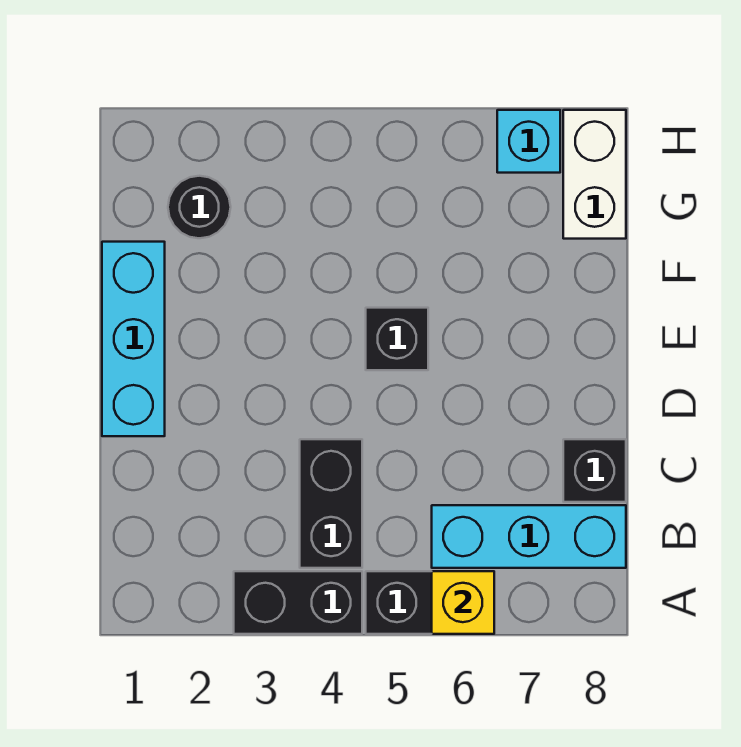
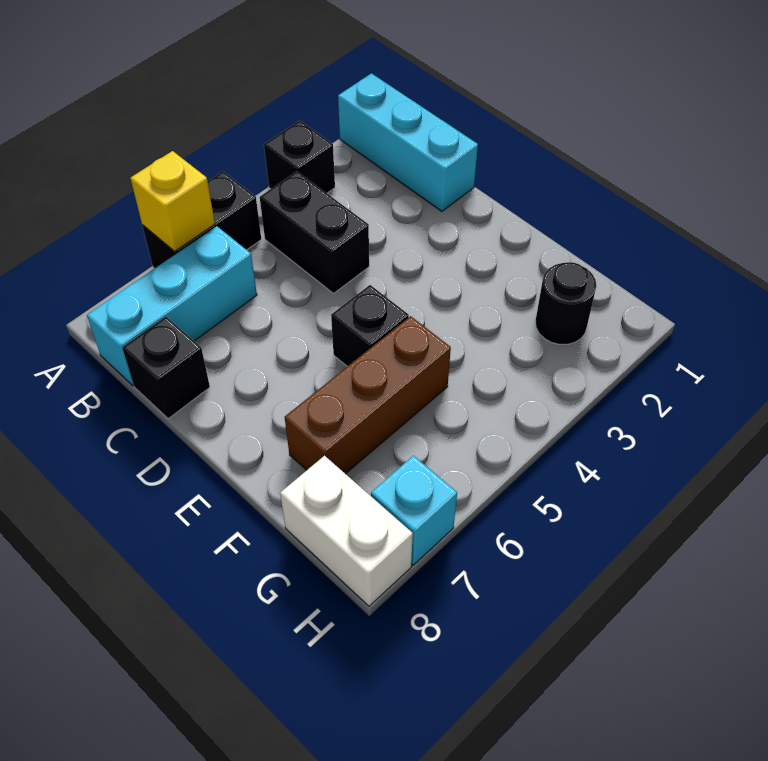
black 1x2 brick [234,571,362,634] -> black 1x1 brick [264,121,335,193]
cyan 1x3 brick [102,242,165,436] -> cyan 1x3 brick moved to [338,73,478,211]
none -> brown 1x3 brick [285,316,451,474]

